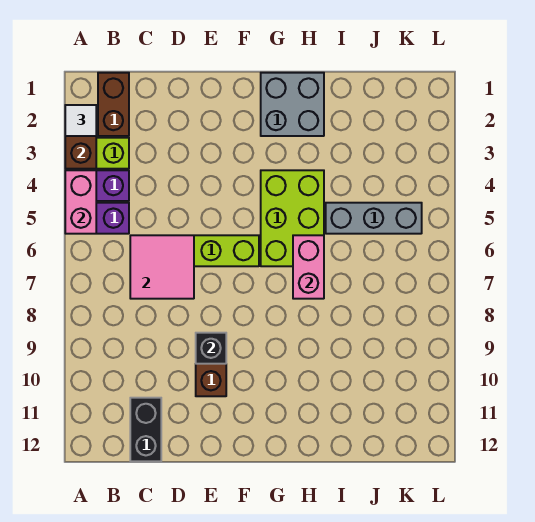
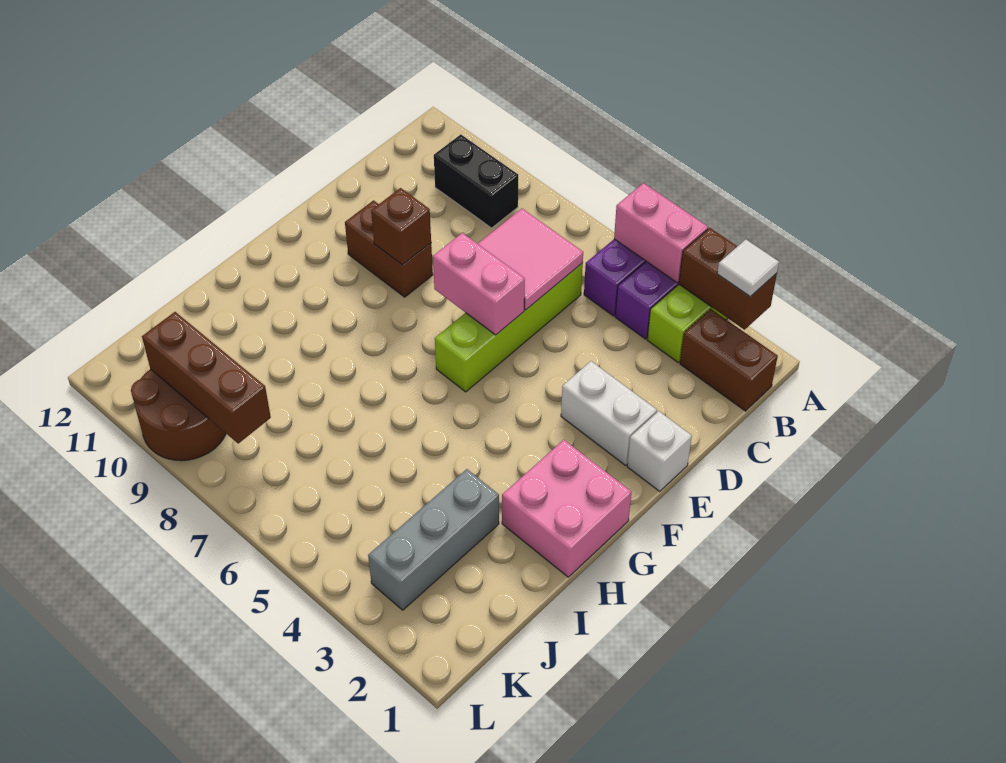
black 1x2 brick [130,398,161,461] -> black 1x2 brick moved to [434,134,518,228]
none -> white 1x1 brick [627,411,692,491]
none -> white 1x2 brick [561,361,657,465]
black 1x1 brick [196,333,226,364] -> brown 1x1 brick [371,188,431,265]
grey 2x2 brick [261,73,324,136] -> pink 2x2 brick [502,440,631,577]
lime 2x3 brick [261,170,324,266] -> none
pink 1x2 brick [293,235,324,299] -> pink 1x2 brick moved to [433,233,525,335]
grey 1x3 brick [326,203,422,234] -> grey 1x3 brick moved to [368,469,499,610]
none -> brown 1x3 brick [142,312,271,444]
none -> brown 2x2 round brick [131,369,226,461]

